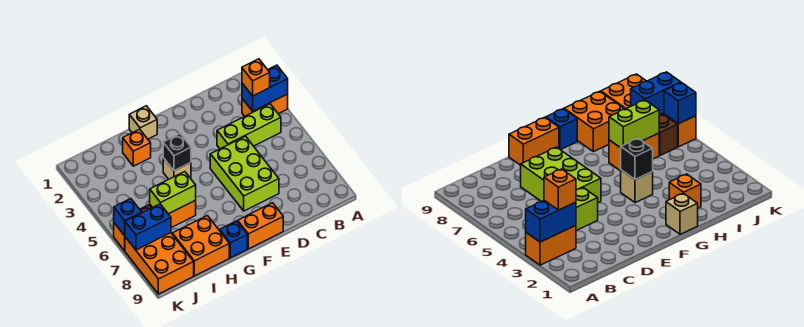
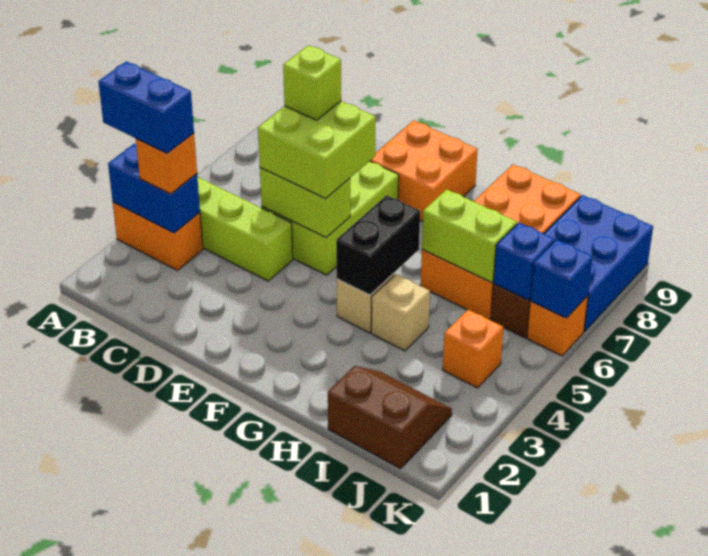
none -> lime 1x2 brick [260,168,350,238]
none -> lime 2x2 brick [258,101,376,199]
none -> lime 1x1 brick [283,45,341,120]
orange 1x2 brick [238,203,283,249] -> orange 2x2 brick [370,121,478,221]
tan 1x1 brick [129,106,157,139] -> tan 1x1 brick moved to [371,274,430,351]
black 1x1 brick [163,134,191,171] -> black 1x2 brick [336,195,420,295]
blue 1x1 brick [220,221,247,258] -> blue 1x1 brick moved to [494,223,555,300]
orange 1x1 brick [123,129,151,166] -> orange 1x1 brick moved to [443,309,504,388]
none -> brown 2x2 slope [328,366,452,469]
orange 2x3 brick [125,233,194,294] -> blue 2x3 brick [544,195,653,332]
blue 1x2 brick [125,204,171,250] -> blue 1x2 brick moved to [98,61,194,153]

